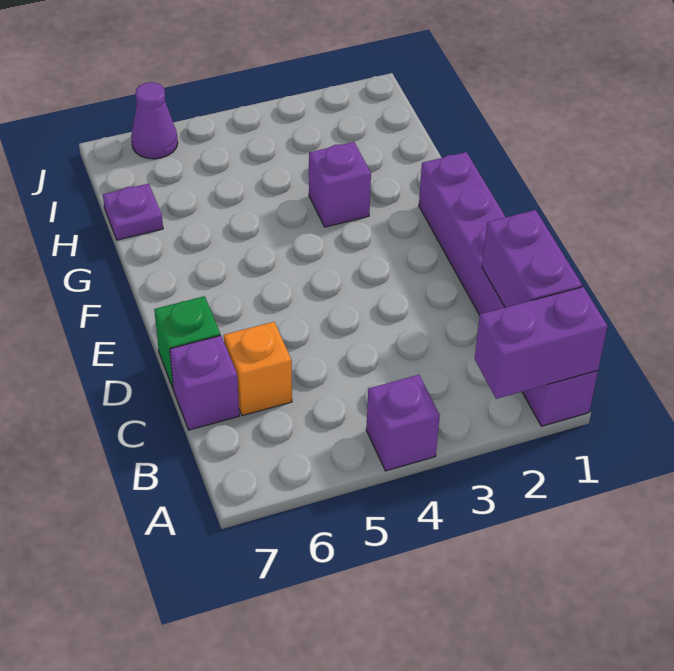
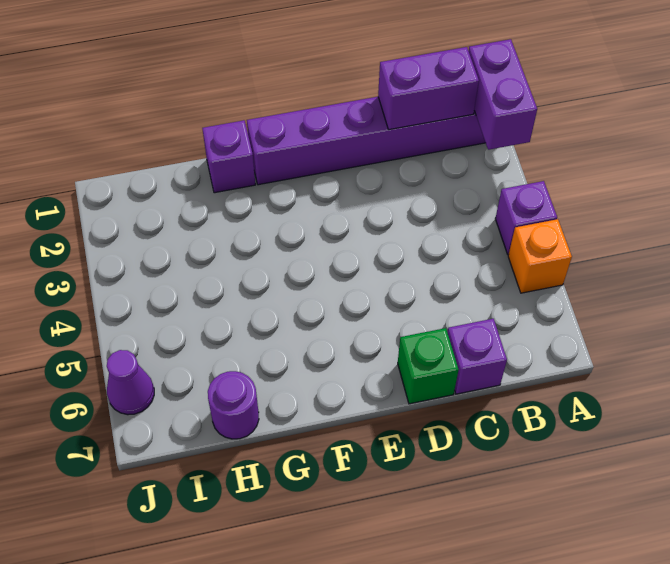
orange 1x1 brick [224,322,292,416] -> orange 1x1 brick moved to [508,219,572,293]
purple 1x1 brick [309,142,371,227] -> purple 1x1 brick moved to [202,120,255,193]
purple 1x1 plate [103,184,163,240] -> purple 1x1 round brick [208,371,259,439]

